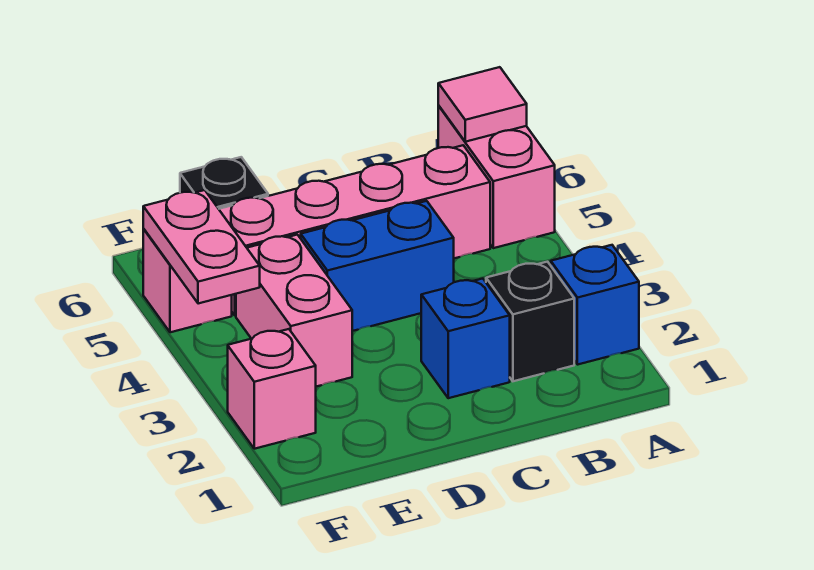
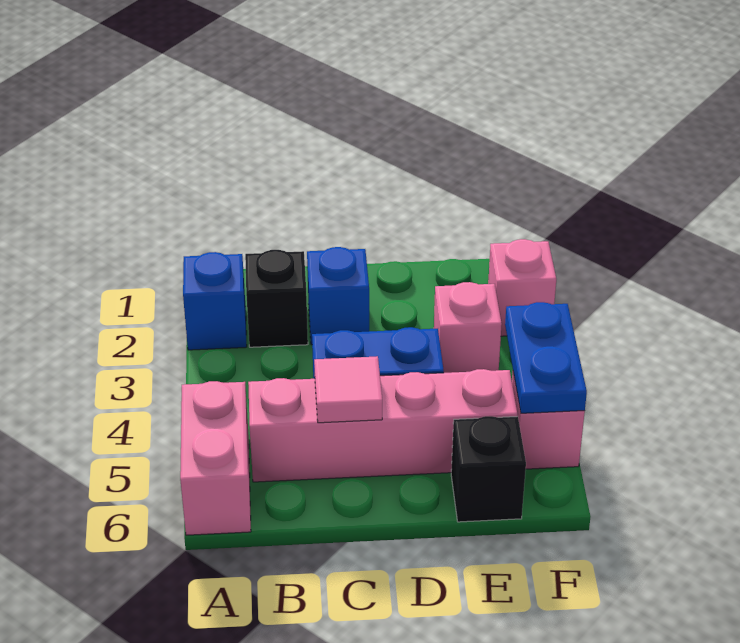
pink 1x1 tile [438,67,527,142] -> pink 1x1 tile moved to [314,356,382,423]
pink 1x2 brick [236,235,352,387] -> pink 1x1 brick [434,282,502,373]
pink 1x2 plate [143,190,260,304] -> blue 1x2 plate [505,302,587,413]

